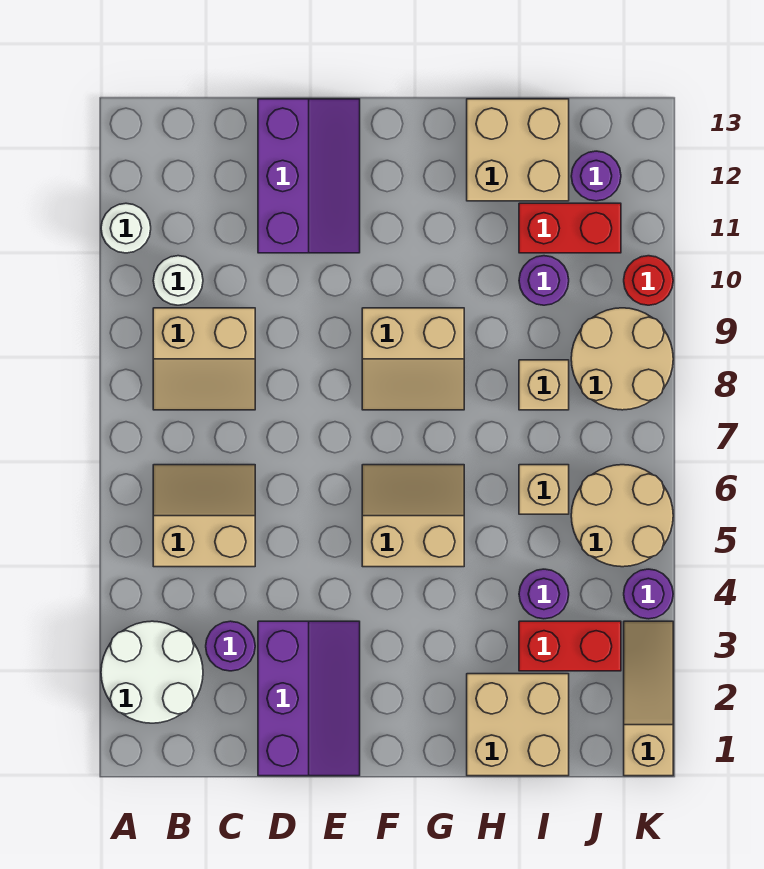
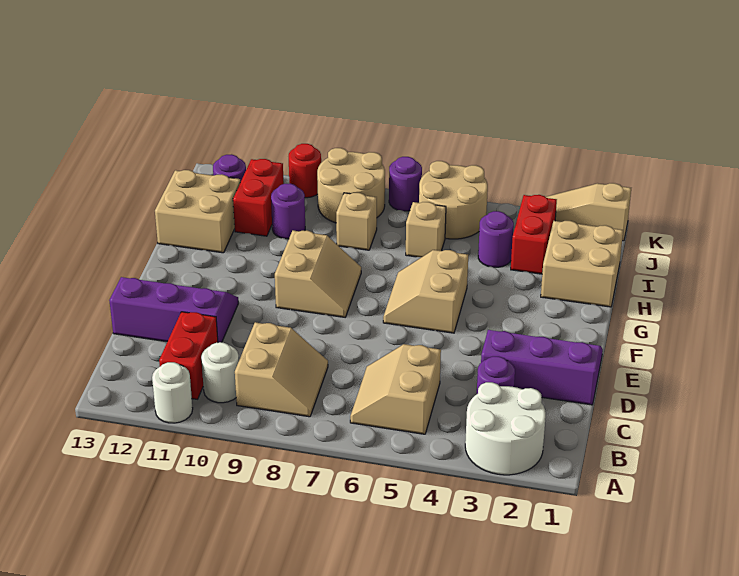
none -> red 1x2 brick [159,312,218,399]
purple 1x1 round brick [624,569,673,619] -> purple 1x1 round brick moved to [389,157,422,211]

